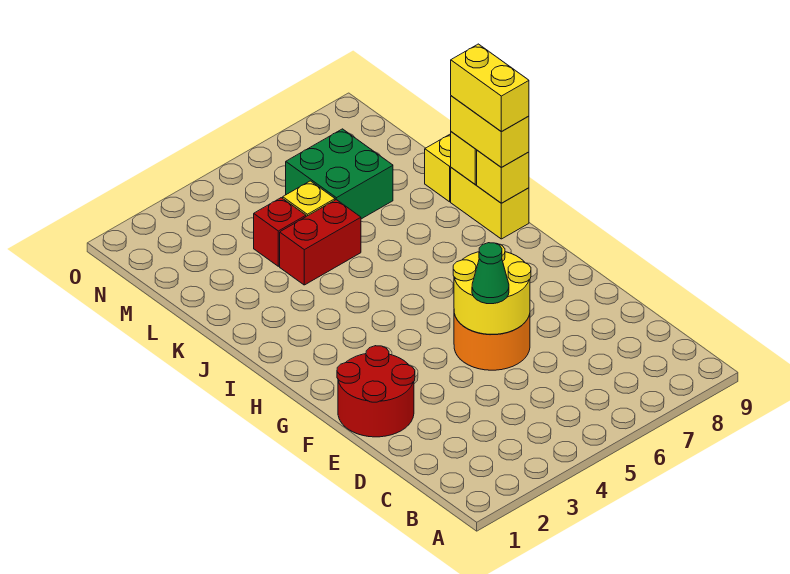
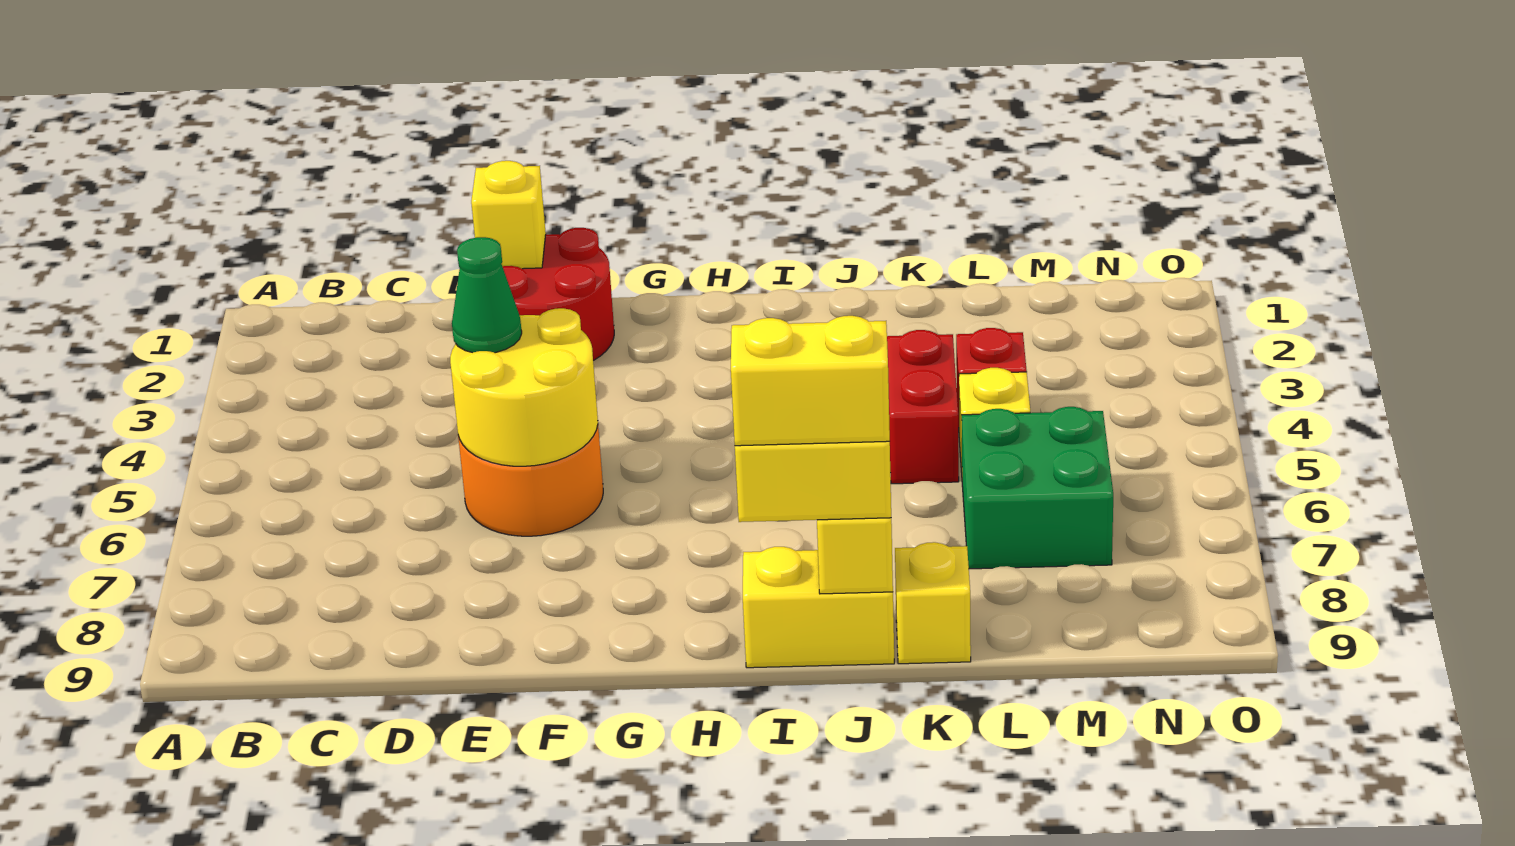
yellow 1x1 brick [477,150,529,203] -> yellow 1x1 brick moved to [471,161,546,269]

